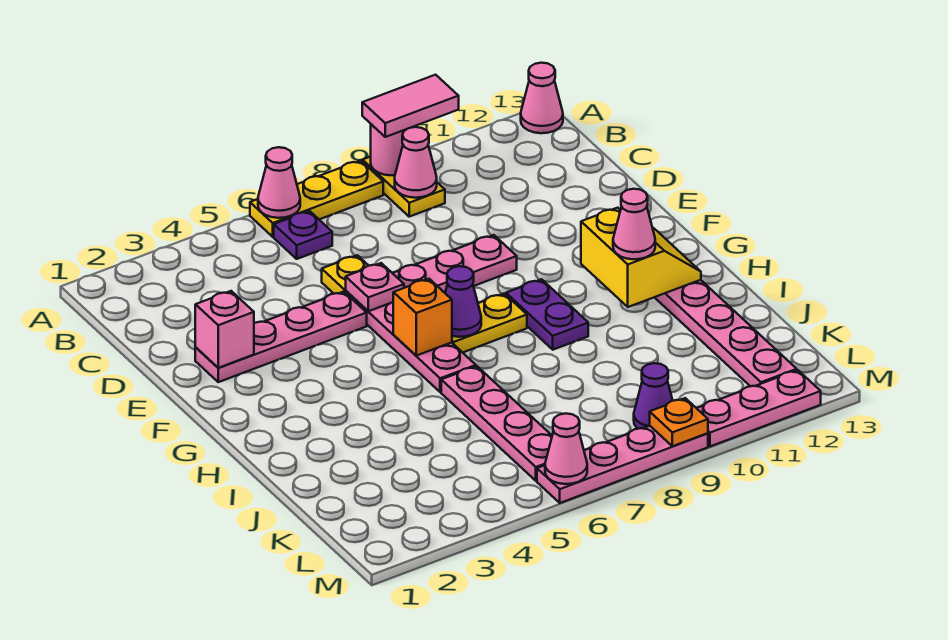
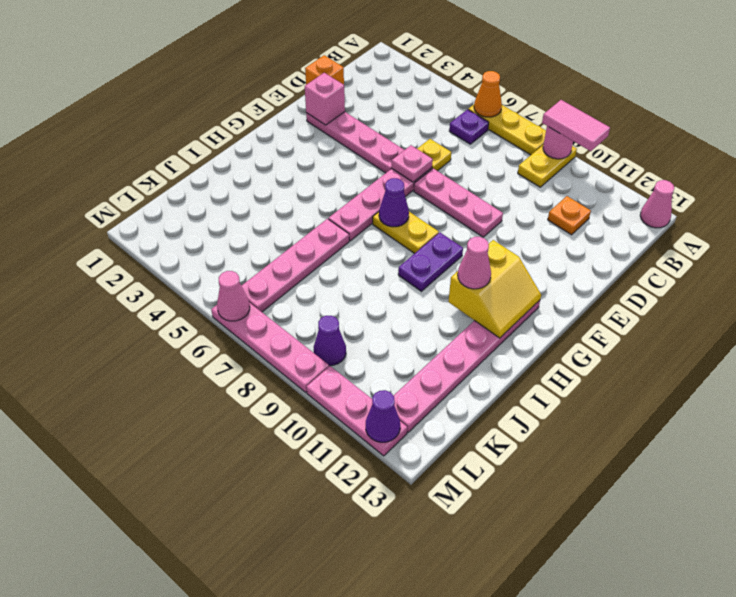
pink 1x1 cone [258,147,300,218] -> orange 1x1 cone [474,71,502,117]
pink 1x1 cone [395,127,437,198] -> none
orange 1x1 brick [393,279,452,356] -> orange 1x1 brick moved to [305,55,344,85]
orange 1x1 plate [650,398,708,446] -> orange 1x1 plate moved to [548,196,591,235]
none -> purple 1x1 cone [366,390,400,442]

